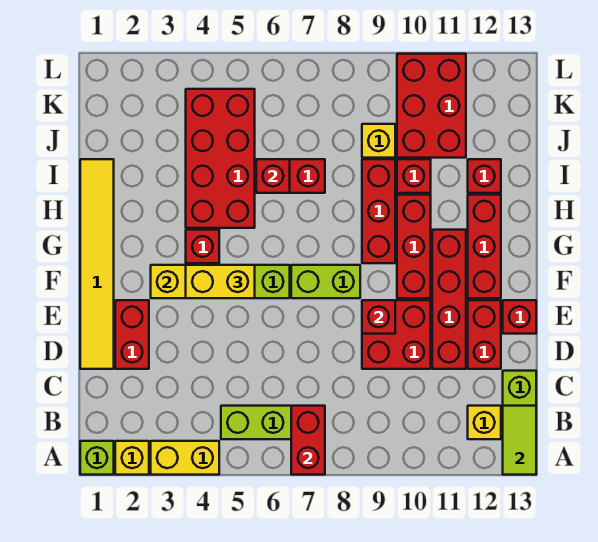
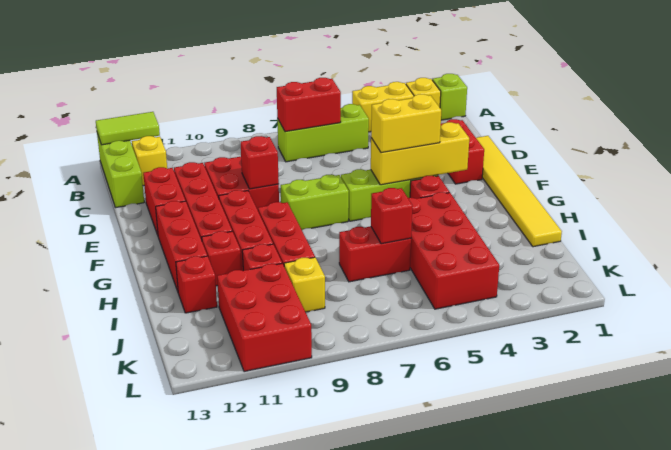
red 1x2 brick [291,406,325,475] -> red 1x2 brick turned to [277,78,341,132]
lime 1x2 tile [503,406,536,475] -> lime 1x2 tile turned to [96,112,160,145]
red 1x1 brick [503,300,536,334] -> red 1x1 brick moved to [202,231,241,286]

